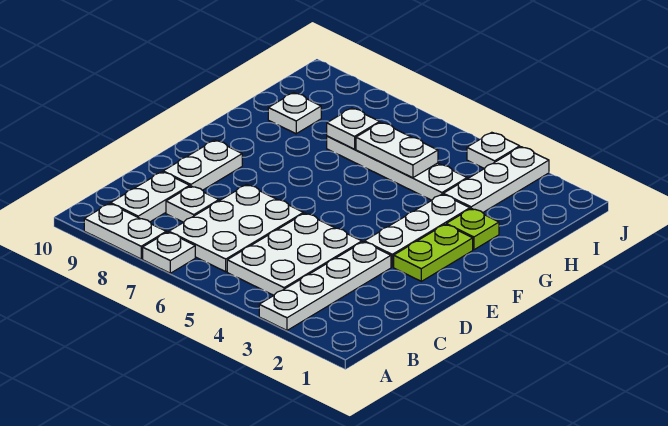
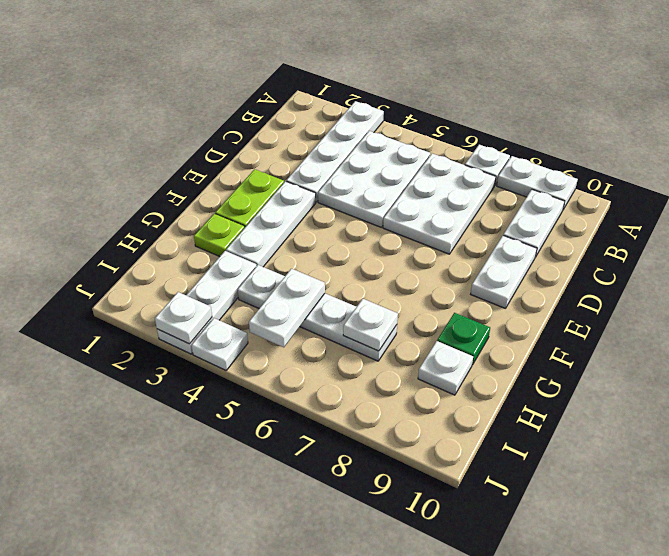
white 1x1 plate [166,186,219,222] -> white 1x1 plate moved to [155,292,212,344]
none -> green 1x1 plate [437,313,490,365]
white 1x2 plate [356,122,438,178] -> white 1x2 plate turned to [249,269,325,347]

